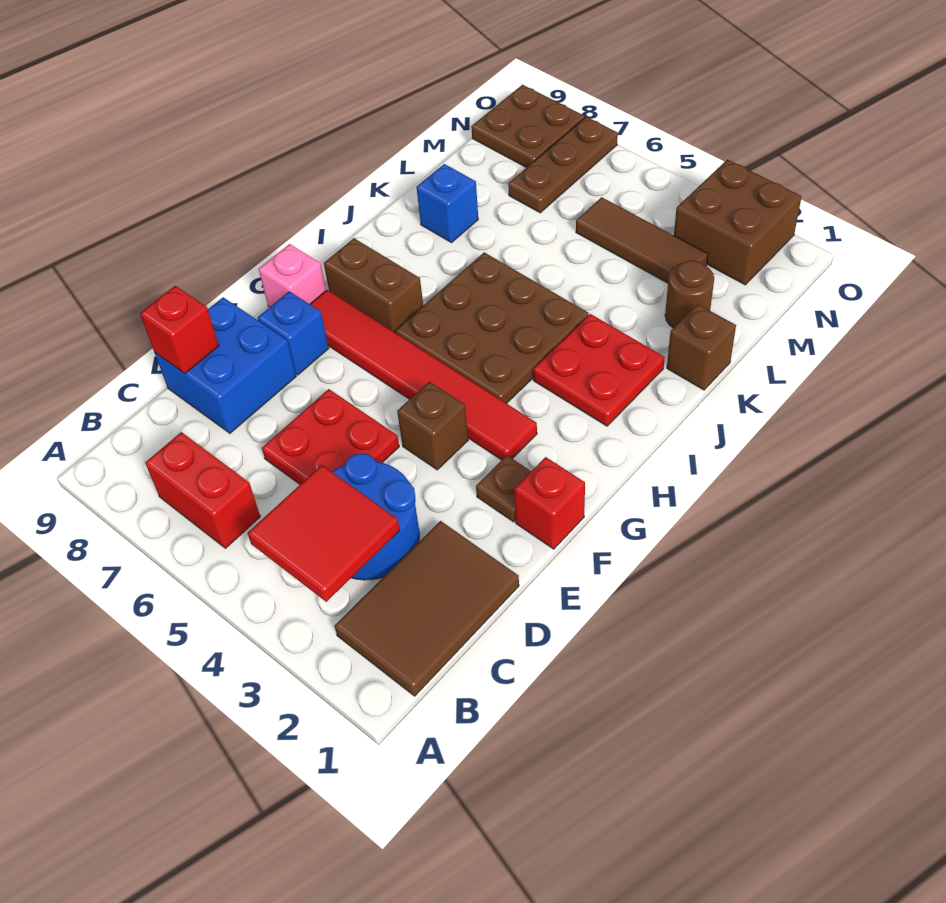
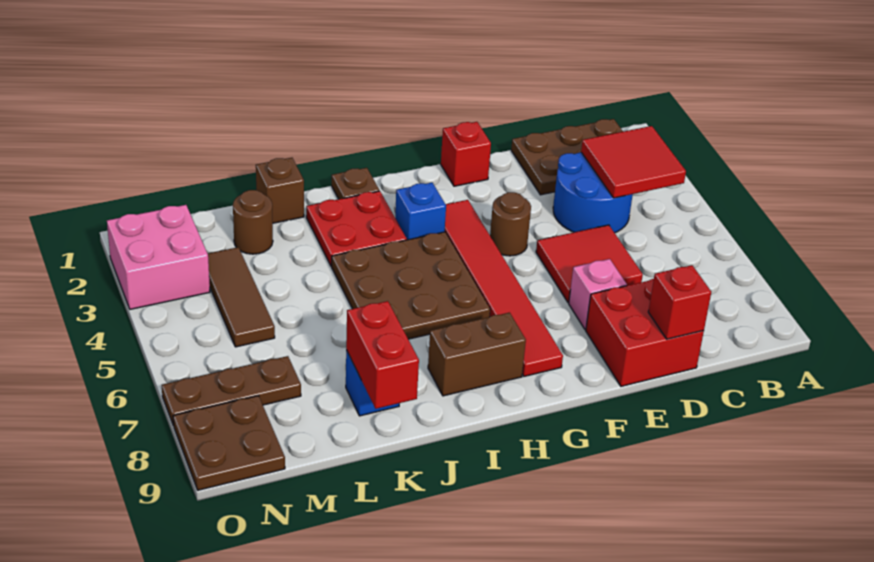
brown 2x3 tile [334,521,519,696] -> brown 2x3 plate [511,119,623,195]
red 1x2 brick [145,432,260,548] -> red 1x2 brick moved to [346,301,419,409]
red 2x2 plate [262,389,399,484] -> red 2x2 tile [536,225,643,303]
blue 2x2 brick [155,297,296,433] -> red 2x2 brick [586,279,704,386]
brown 1x1 plate [476,456,531,522] -> brown 1x1 plate moved to [332,168,379,199]
brown 1x1 brick [397,382,468,470] -> brown 1x1 round brick [490,192,531,256]
blue 1x1 brick [257,291,329,375] -> blue 1x1 brick moved to [395,183,446,240]
pink 1x1 brick [259,244,326,307] -> pink 1x1 brick moved to [569,259,627,330]
brown 1x2 brick [324,238,423,332] -> brown 1x2 brick turned to [428,313,526,396]
brown 2x2 brick [674,160,802,285] -> pink 2x2 brick [107,205,210,309]

